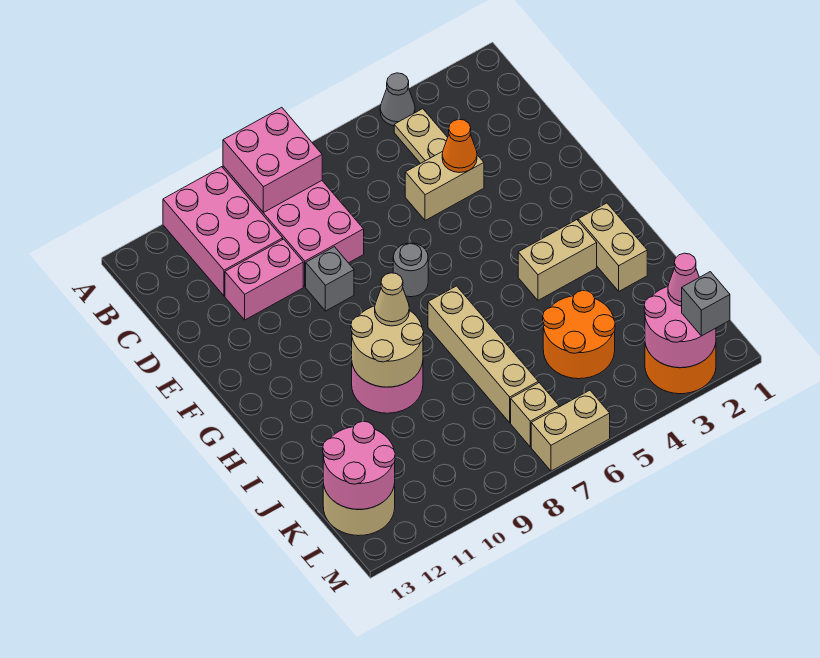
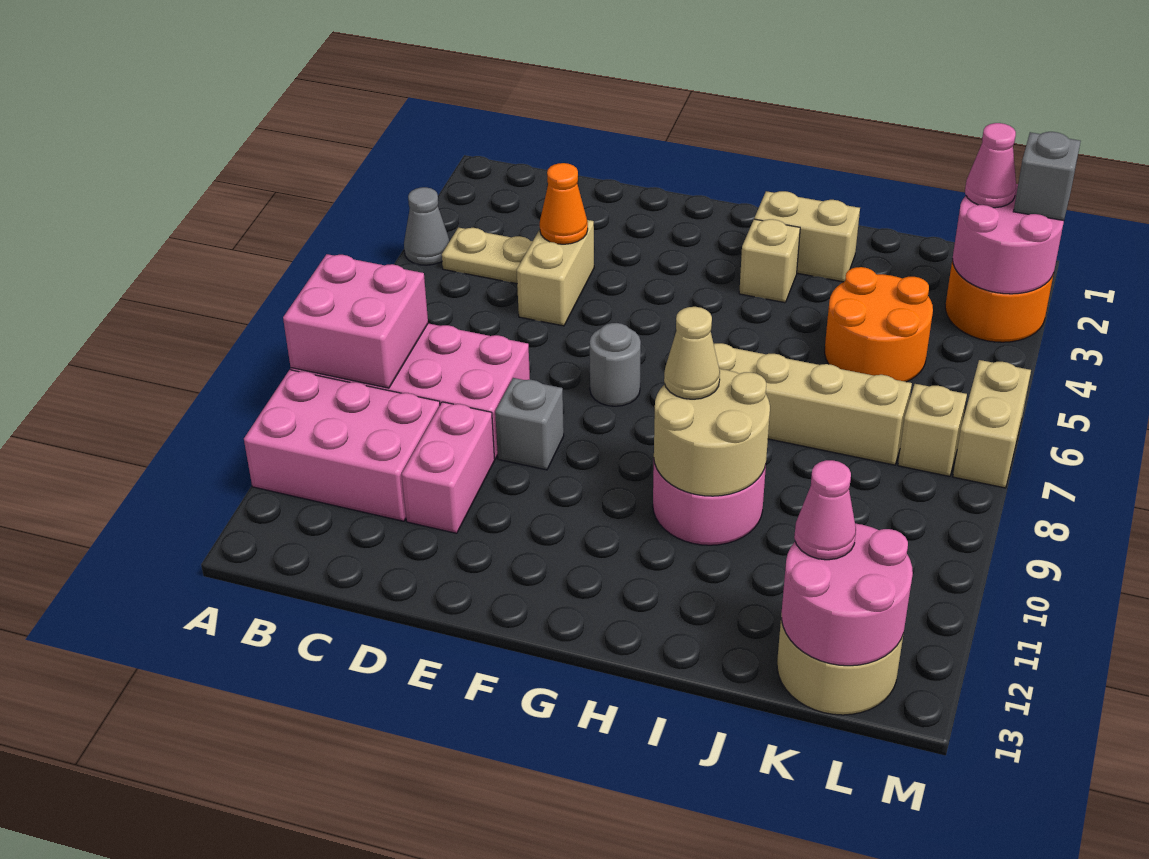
tan 1x2 brick [518,220,597,300] -> tan 1x1 brick [739,219,800,303]
none -> pink 1x1 cone [794,460,856,560]

